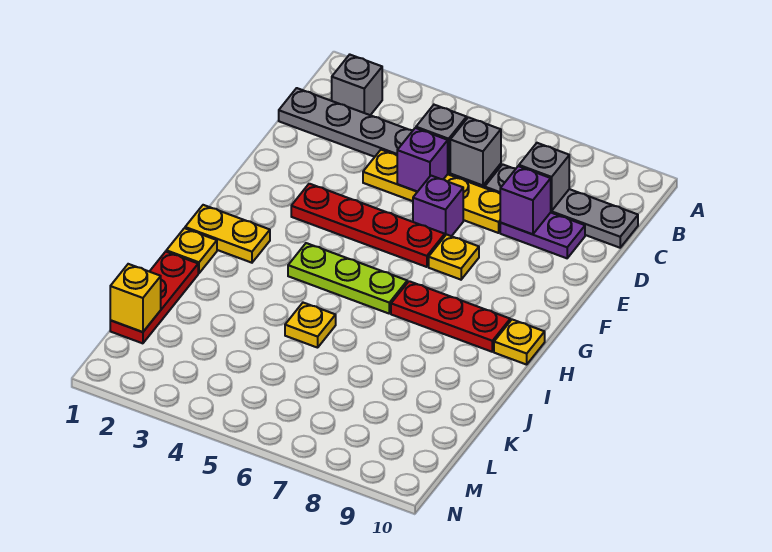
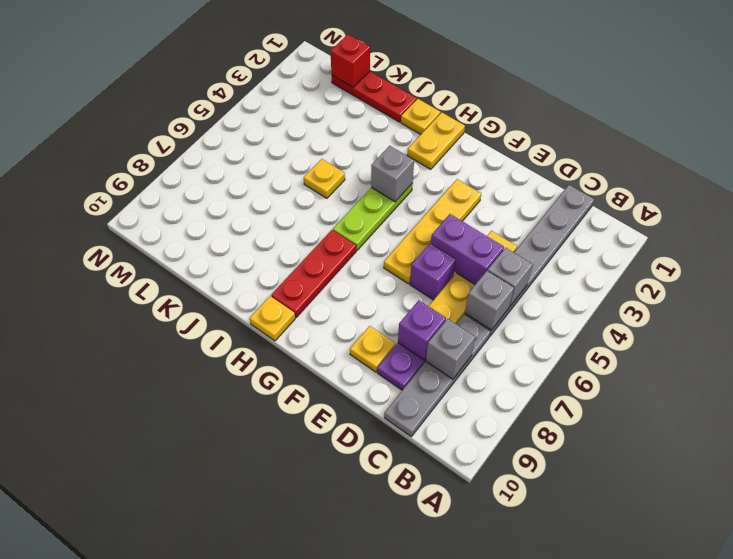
grey 1x1 brick [332,55,382,115] -> grey 1x1 brick moved to [371,146,414,202]
purple 1x1 brick [397,128,448,192] -> purple 1x2 brick [431,214,504,284]
red 1x4 plate [291,184,445,267] -> yellow 1x4 plate [384,179,481,284]
yellow 1x1 plate [429,235,479,280] -> yellow 1x1 plate moved to [350,326,396,372]
yellow 1x1 brick [110,264,161,332] -> red 1x1 brick [330,34,370,87]

